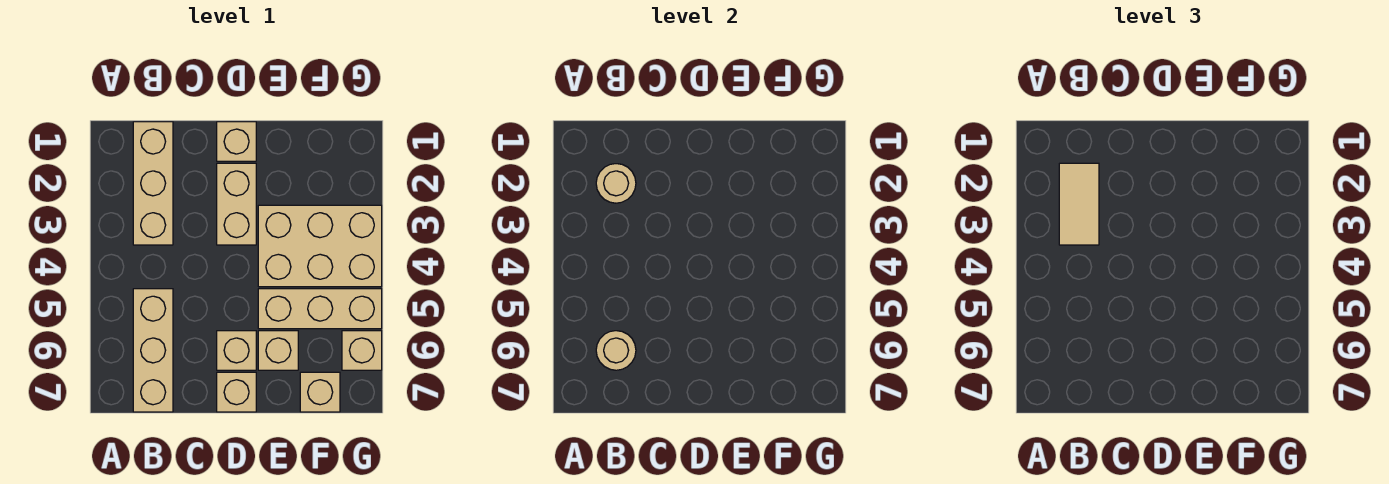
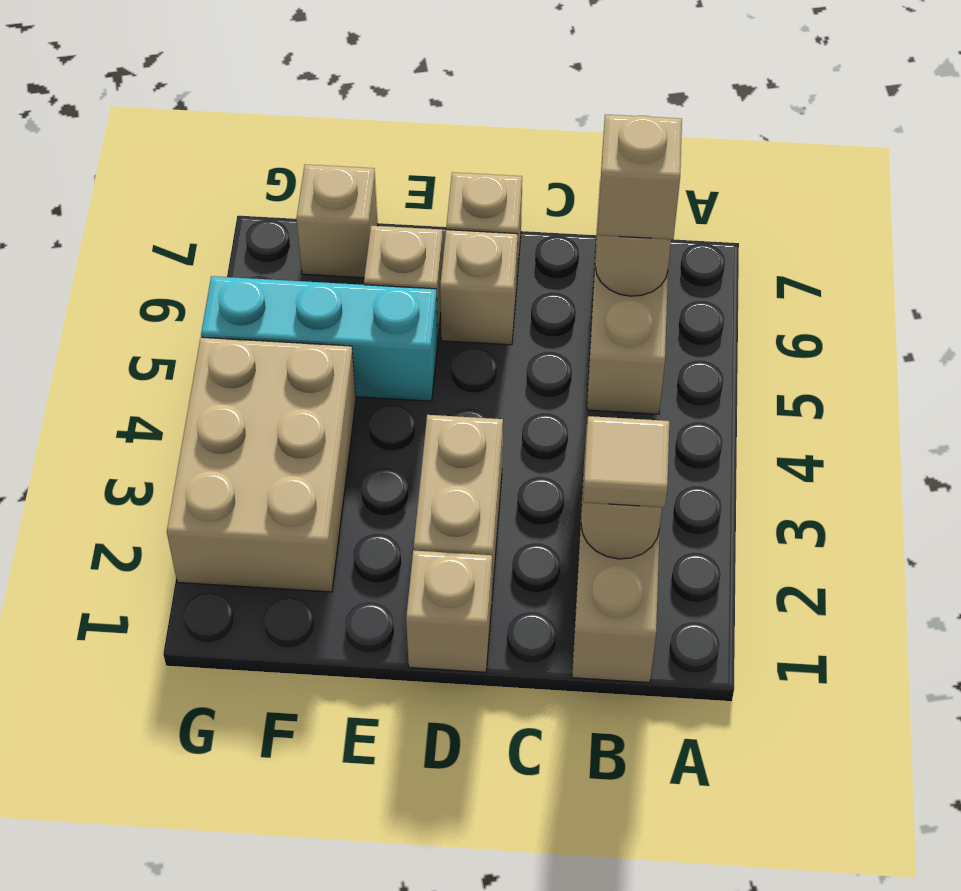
tan 1x2 tile [1059,163,1099,245] -> tan 1x1 tile [583,416,669,507]
tan 2x3 brick [258,205,382,287] -> tan 2x3 brick turned to [167,337,356,592]
tan 1x3 brick [258,289,382,329] -> cyan 1x3 brick [201,276,438,401]
tan 1x1 brick [342,331,382,370] -> tan 1x1 brick moved to [598,114,682,239]

